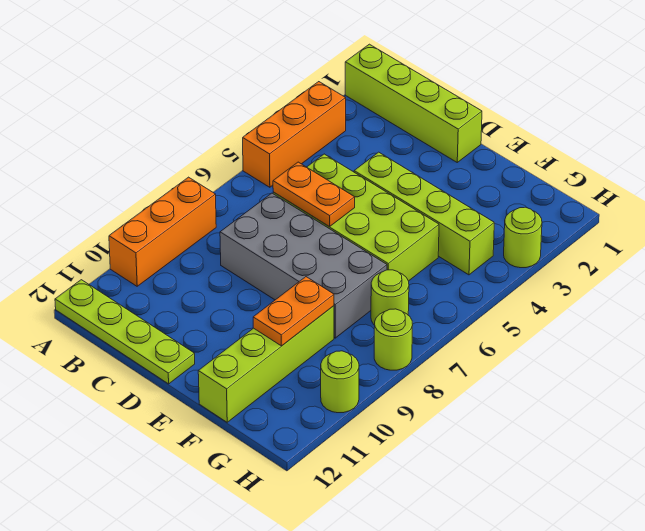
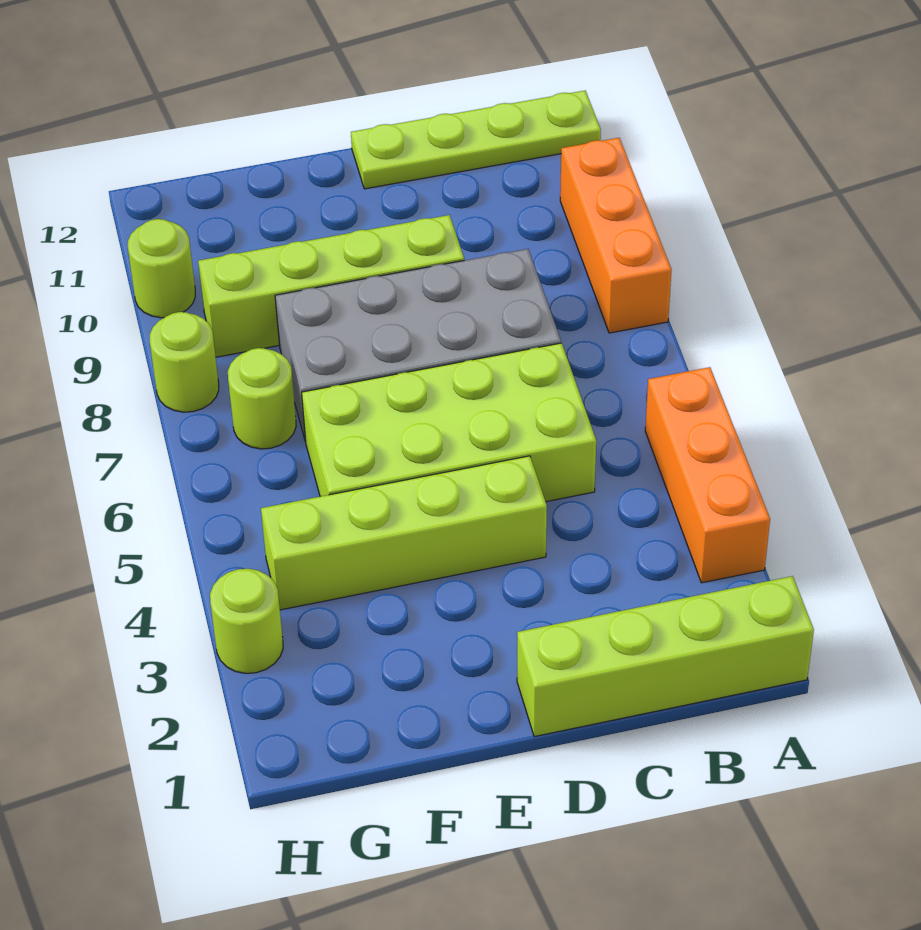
orange 1x2 plate [273,162,355,227] -> none
lime 1x4 brick [198,306,334,422] -> lime 1x4 brick turned to [198,215,464,357]
orange 1x2 plate [253,277,334,346] -> none

